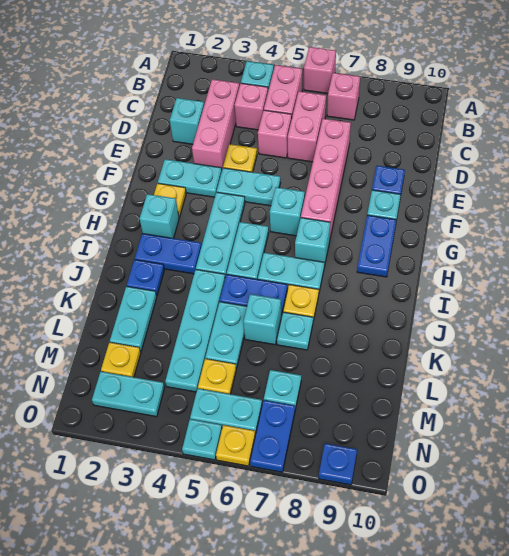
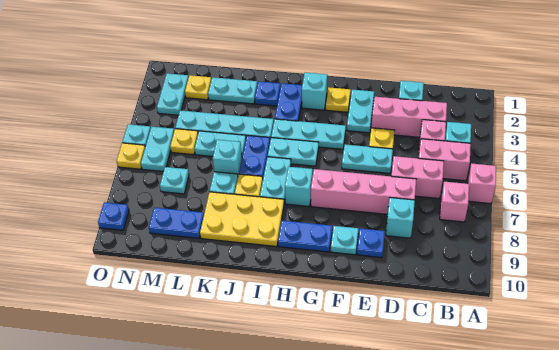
pink 1x1 brick [258,110,292,158] -> none
cyan 1x2 plate [217,168,281,206] -> cyan 1x2 plate turned to [342,145,393,173]
cyan 1x1 brick [270,187,305,236] -> cyan 1x1 brick moved to [386,198,415,238]
none -> yellow 2x3 plate [200,192,284,247]
blue 1x2 plate [250,400,295,472] -> blue 1x2 plate moved to [149,207,204,238]

